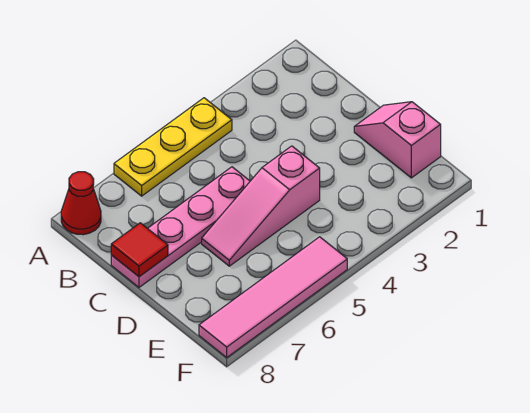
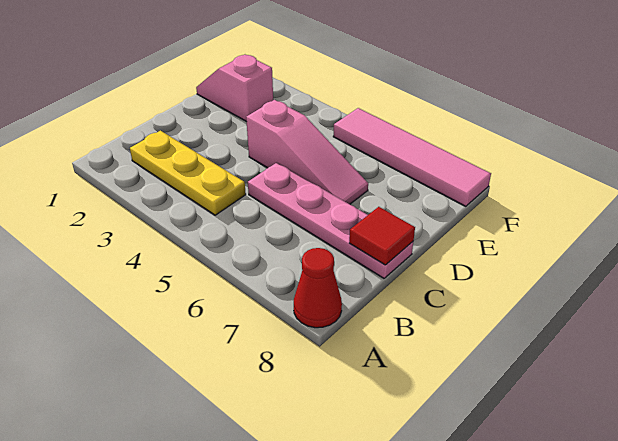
yellow 1x3 plate [114,98,232,196] -> yellow 1x3 plate moved to [130,131,246,215]
pink 1x2 slope [354,102,441,178] -> pink 1x2 slope turned to [196,55,273,121]

